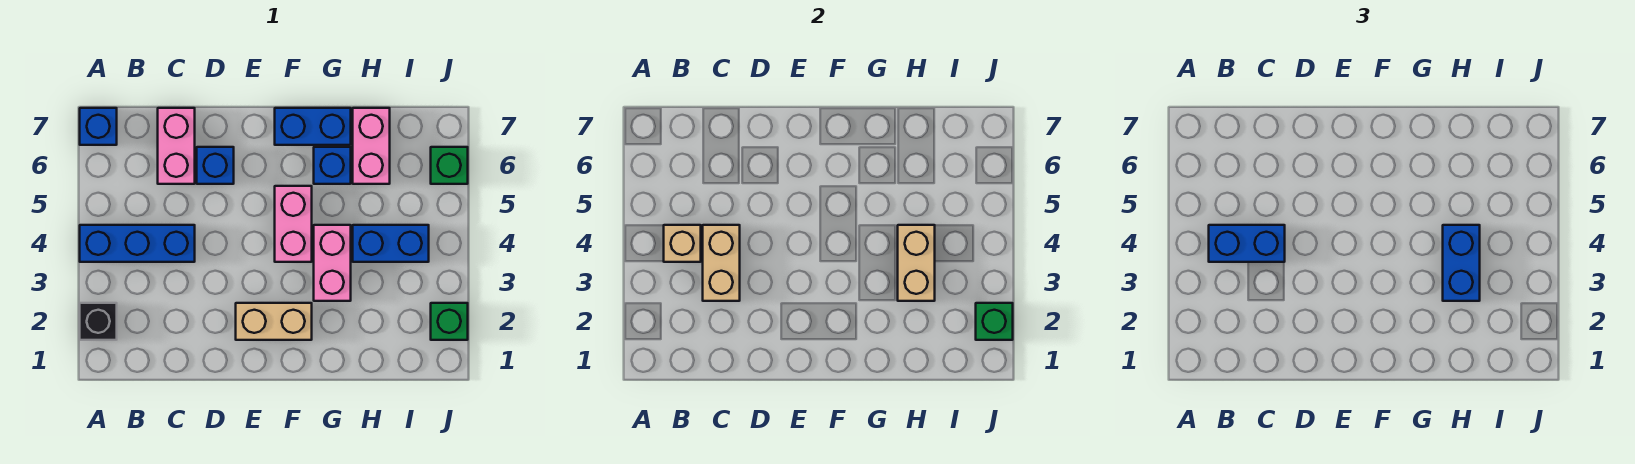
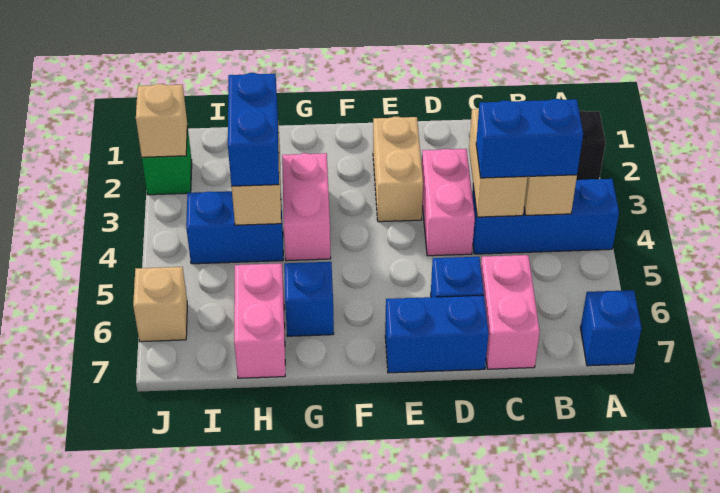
tan 1x2 brick [236,303,312,340] -> tan 1x2 brick turned to [373,117,423,222]
pink 1x2 brick [275,186,312,262] -> pink 1x2 brick moved to [422,149,475,256]
blue 1x2 brick [275,108,351,145] -> blue 1x2 brick moved to [385,295,489,373]
green 1x1 brick [976,303,1013,340] -> tan 1x1 brick [136,84,187,157]
green 1x1 brick [431,147,468,184] -> tan 1x1 brick [133,267,187,342]

